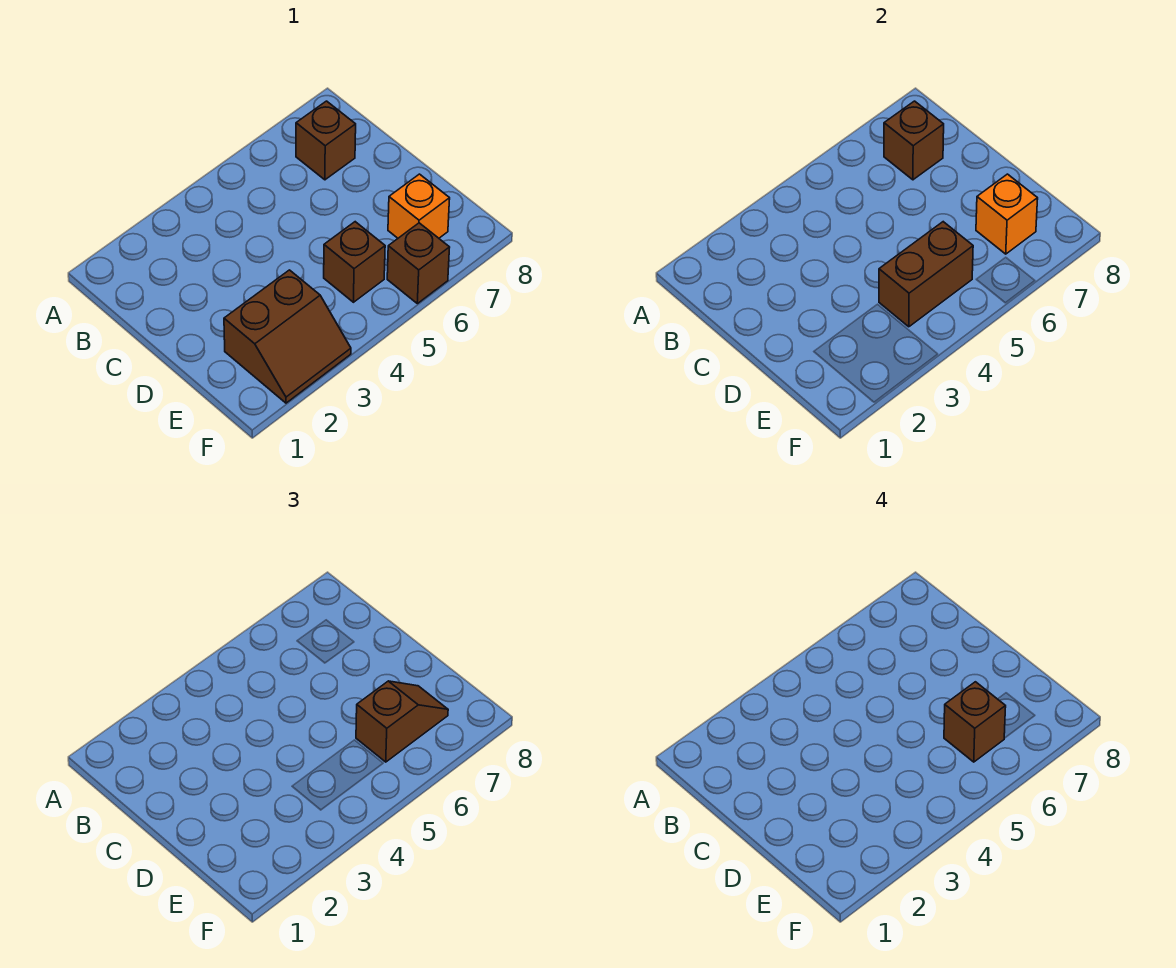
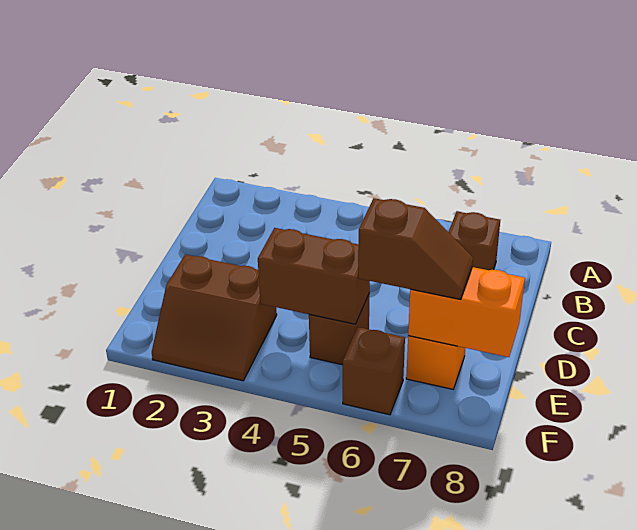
brown 1x1 brick [884,101,944,180] -> none
brown 1x1 brick [944,682,1006,762] -> none
orange 1x1 brick [976,174,1038,254] -> orange 1x2 brick [408,267,525,357]

